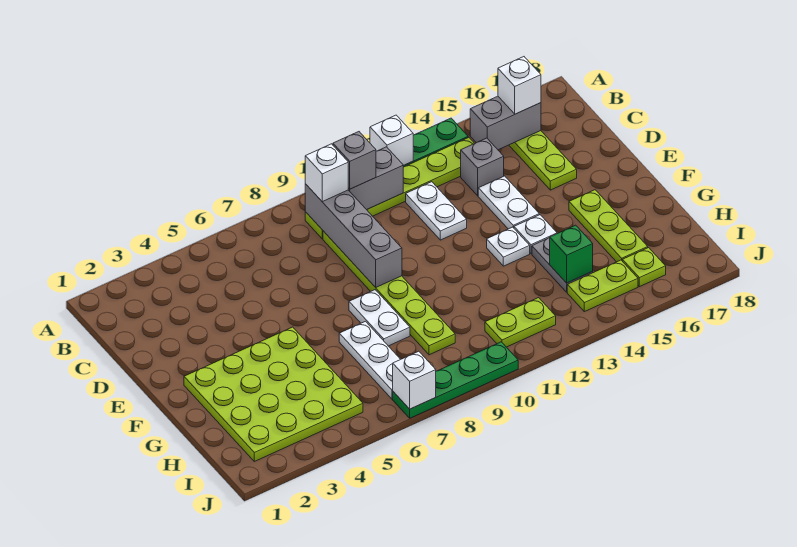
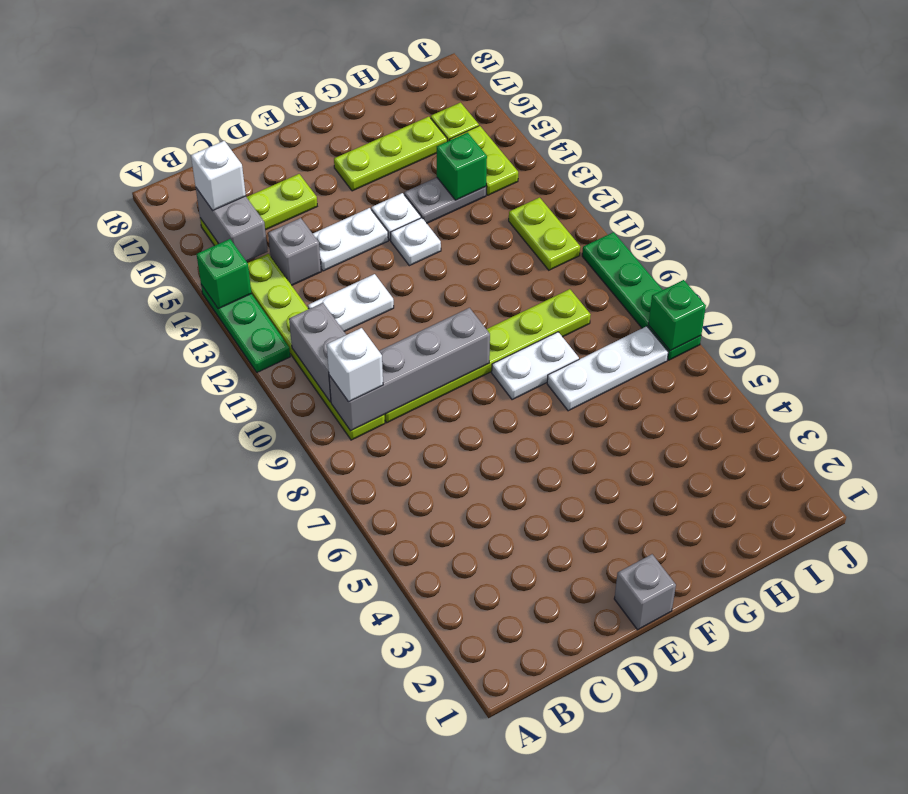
white 1x1 brick [370,115,413,165] -> none
none -> green 1x1 brick [196,239,252,309]
grey 1x1 brick [333,132,376,189] -> grey 1x1 brick moved to [614,554,676,630]
lime 4x4 plate [184,327,363,461] -> none
white 1x1 brick [393,351,436,409] -> green 1x1 brick [649,280,706,351]

